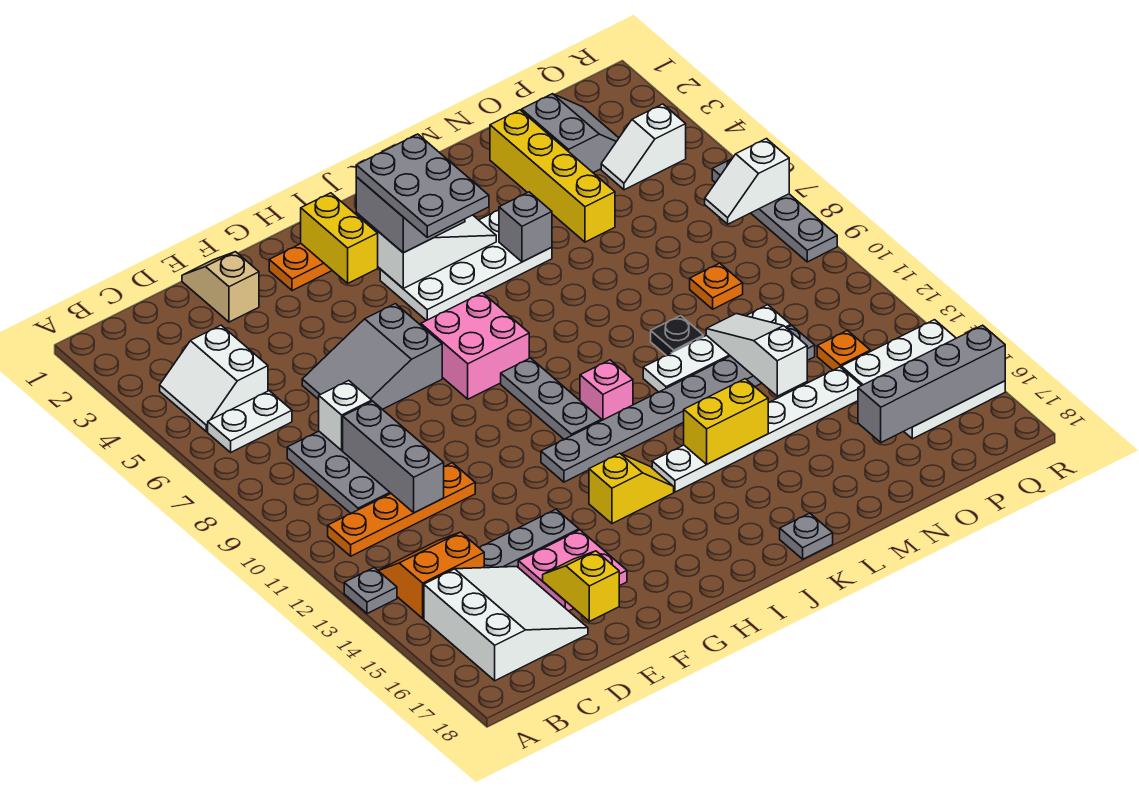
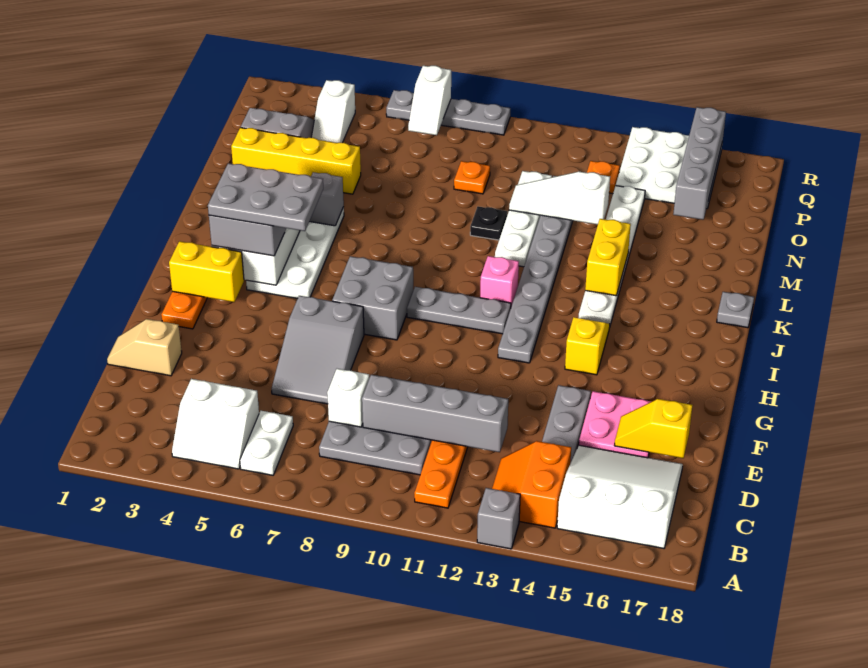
grey 1x1 plate [344,568,397,614] -> grey 1x1 brick [477,488,520,549]
grey 1x3 brick [343,401,444,513] -> grey 1x4 brick [362,375,508,452]
pink 2x2 brick [421,293,529,399] -> grey 2x2 brick [332,256,413,340]

